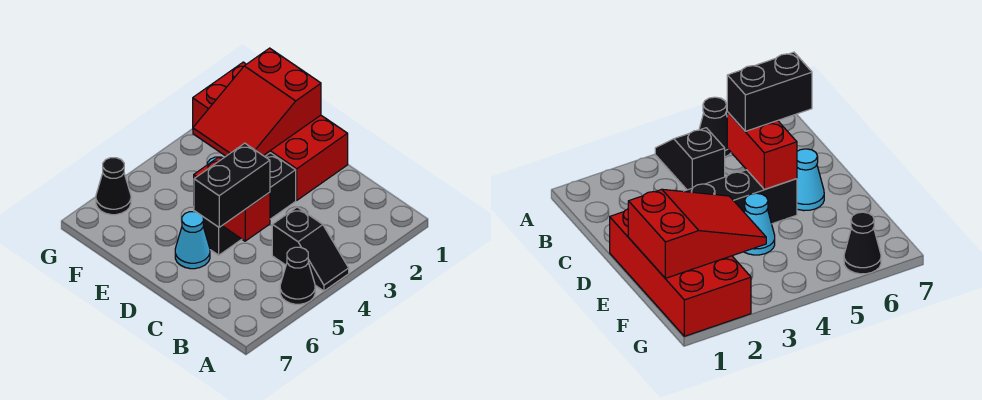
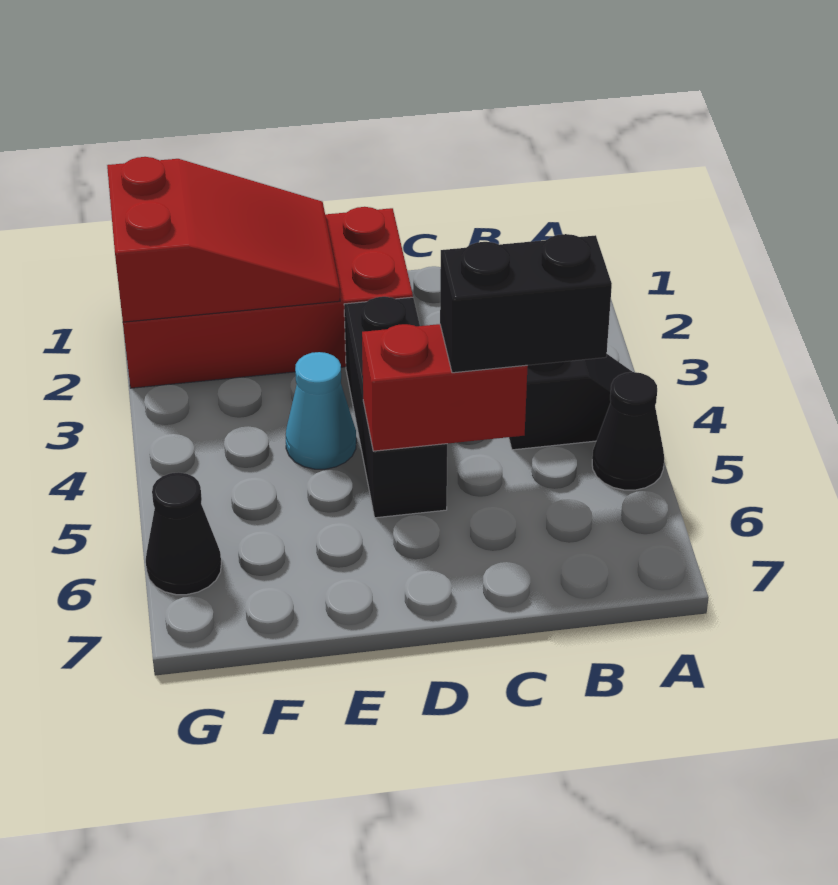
black 1x2 brick [194,143,270,227] -> black 1x2 brick turned to [440,234,612,373]
cyan 1x1 cone [175,212,210,269] -> none
red 2x3 slope [193,48,321,156] -> red 2x3 slope turned to [107,157,340,322]

